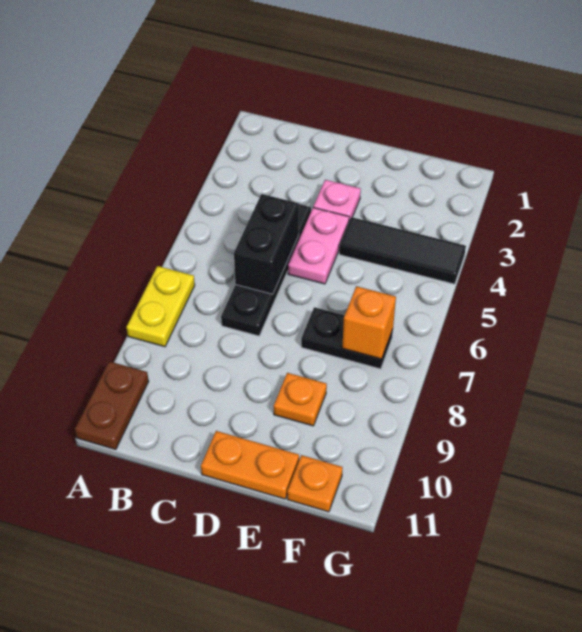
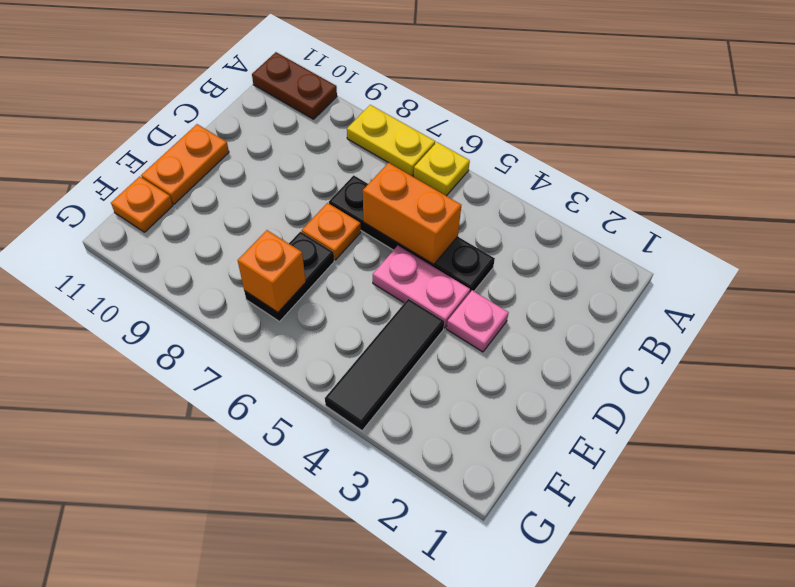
none -> yellow 1x1 plate [414,142,470,196]
black 1x2 brick [234,194,299,294] -> orange 1x2 brick [363,163,461,264]
orange 1x1 plate [274,373,327,426] -> orange 1x1 plate moved to [302,203,361,260]

